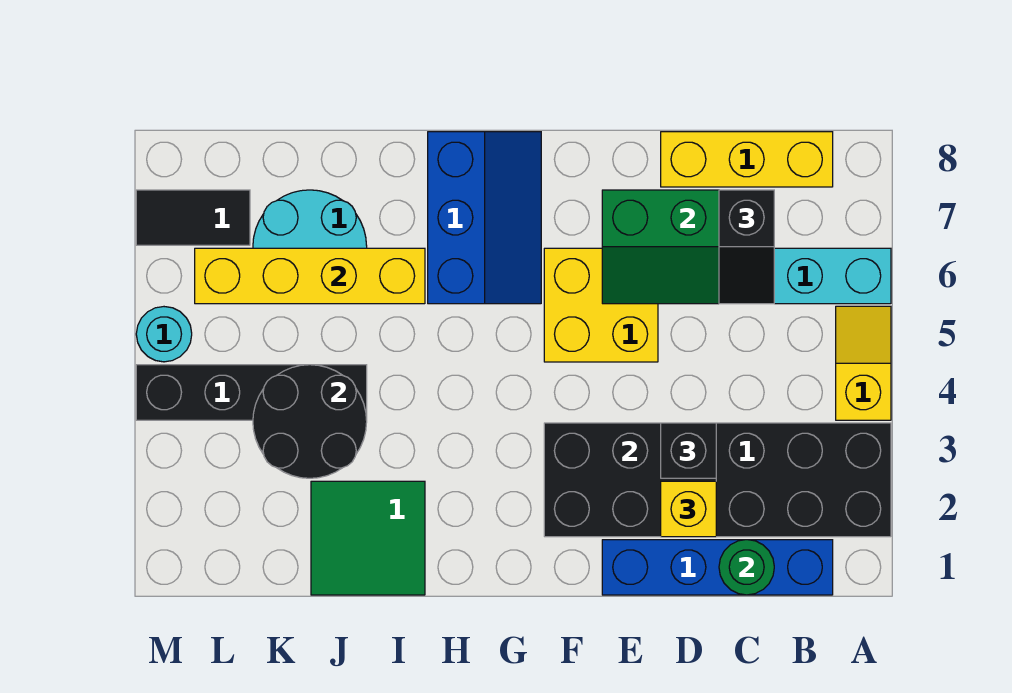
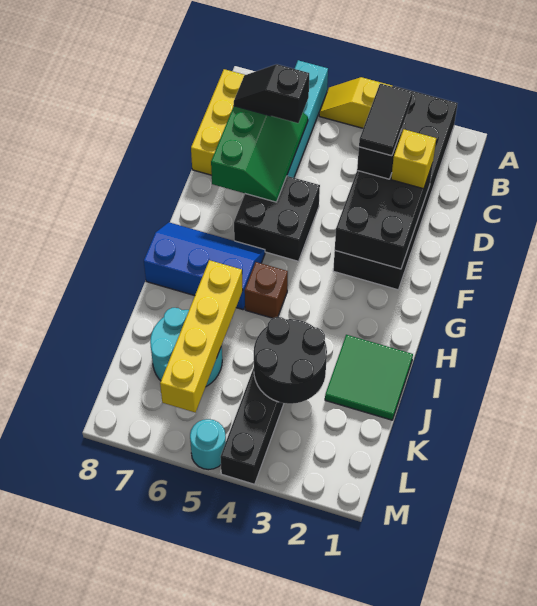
blue 1x4 brick [602,540,833,595] -> none
green 1x1 round brick [719,540,774,595] -> none
black 1x2 slope [719,190,774,304] -> black 1x2 slope turned to [234,64,309,123]
yellow 2x2 brick [544,248,658,362] -> black 2x2 brick [234,176,320,261]
none -> brown 1x1 brick [245,262,288,318]
black 1x2 tile [136,190,250,245] -> black 1x2 tile moved to [359,84,413,156]

